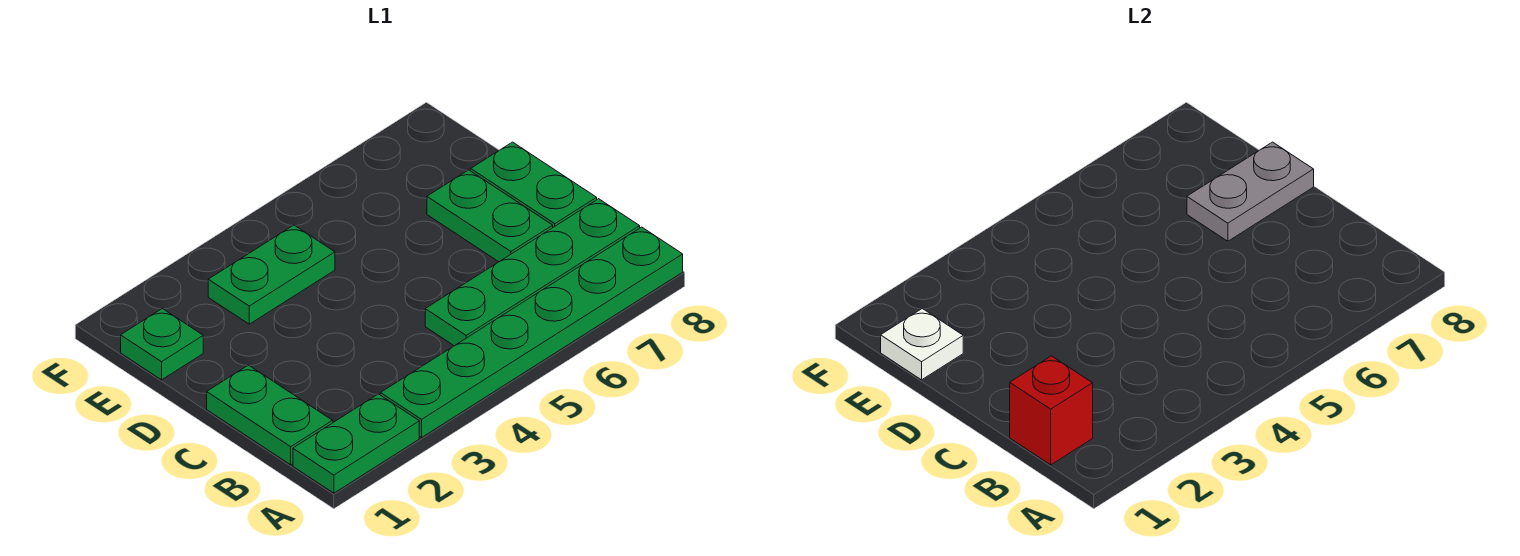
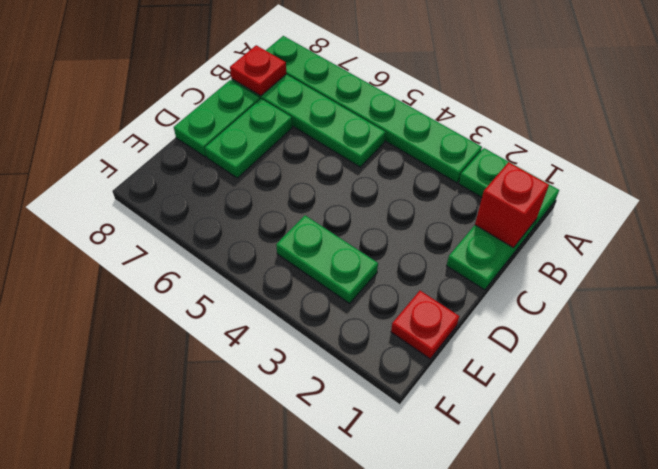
none -> red 1x1 plate [230,45,287,96]
grey 1x2 plate [1187,142,1314,241] -> none
green 1x1 plate [121,309,203,380] -> red 1x1 plate [391,291,459,359]
white 1x1 plate [881,309,963,380] -> none

